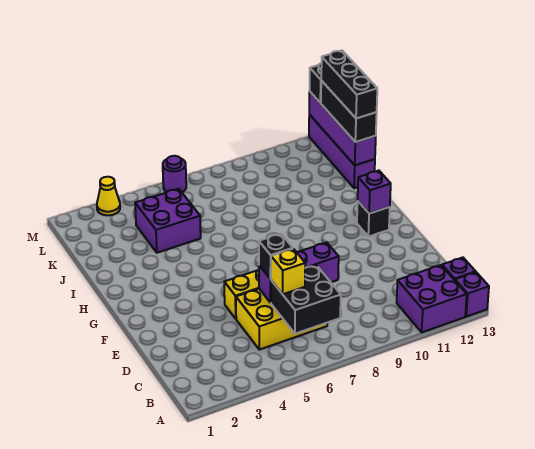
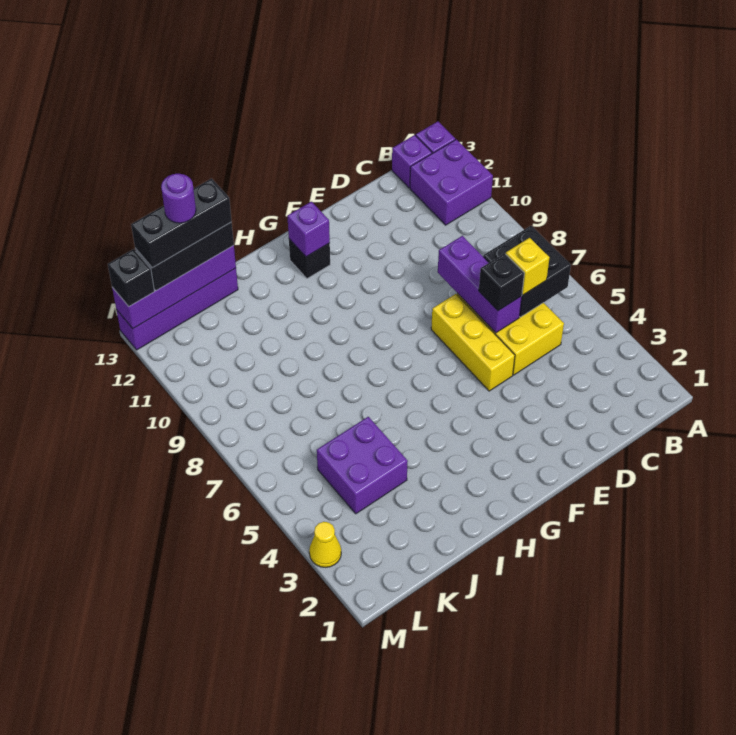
purple 1x1 round brick [163,156,186,192] -> purple 1x1 round brick moved to [161,174,196,223]

